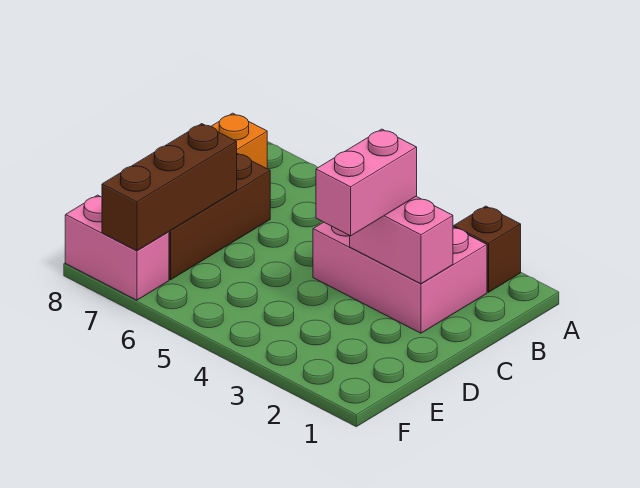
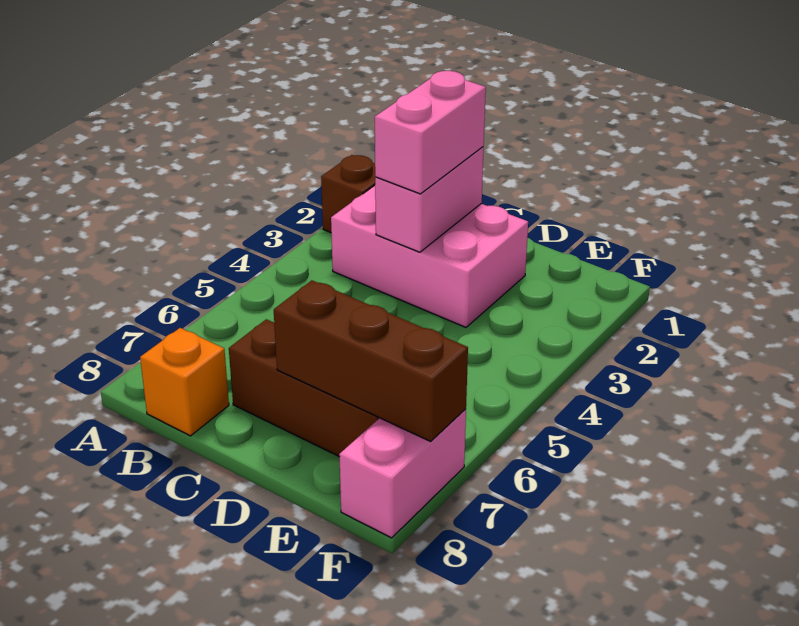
pink 2x3 brick [313,222,487,333] -> pink 2x3 brick turned to [331,185,528,327]
pink 1x2 brick [316,129,417,236] -> pink 1x2 brick turned to [375,71,486,194]

